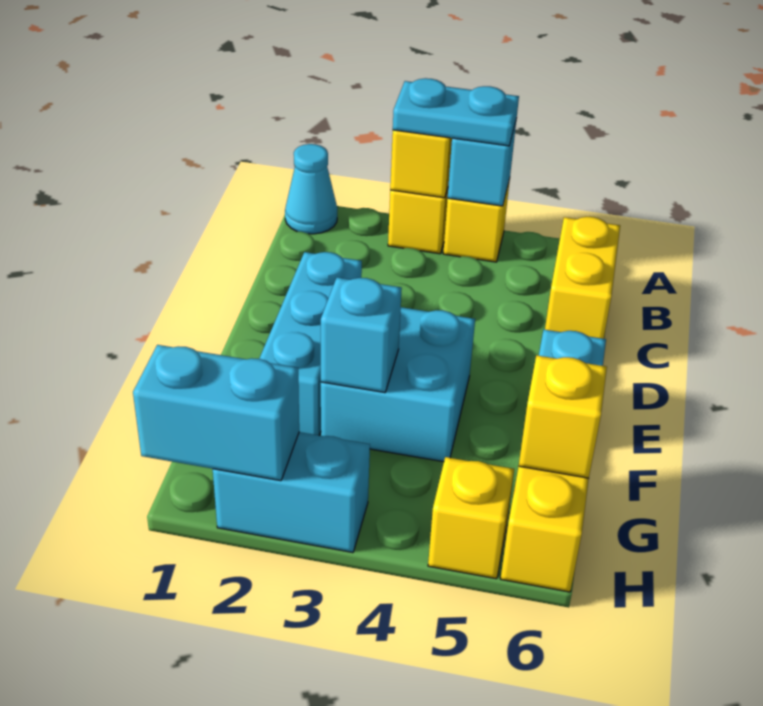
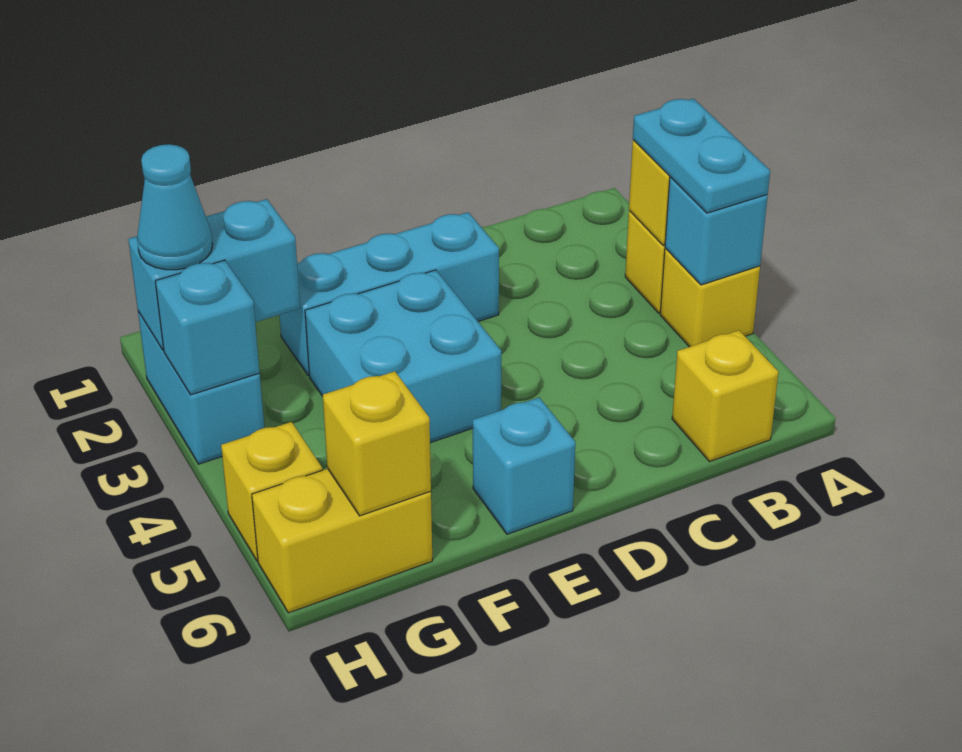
cyan 1x1 cone [285,144,338,234] -> cyan 1x1 cone moved to [137,144,212,270]
yellow 1x2 brick [545,217,620,339] -> yellow 1x1 brick [672,330,778,462]
cyan 1x1 brick [321,278,402,393] -> cyan 1x1 brick moved to [155,260,260,395]
cyan 1x2 brick [133,345,299,481] -> cyan 1x2 brick turned to [128,199,300,350]

